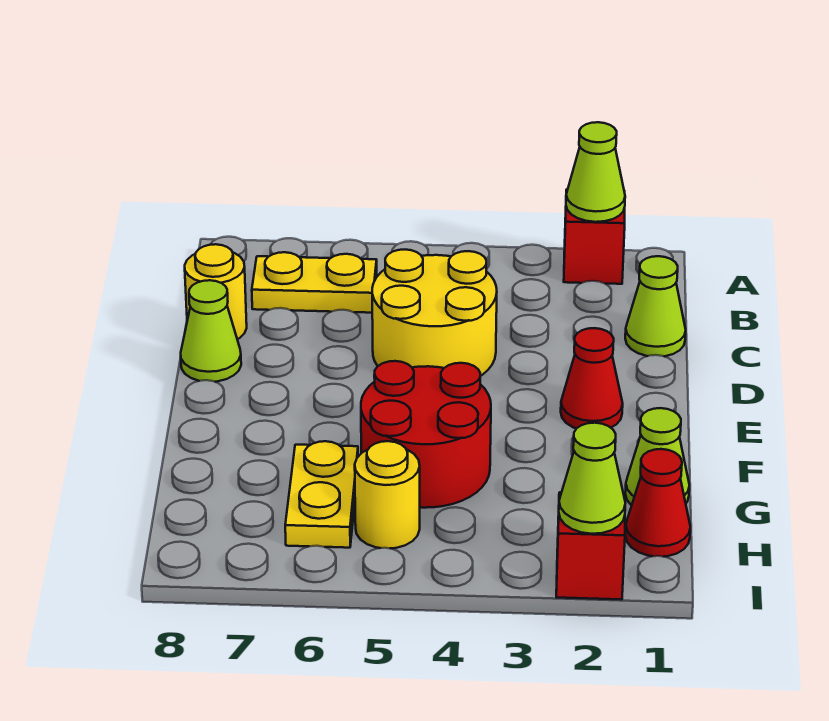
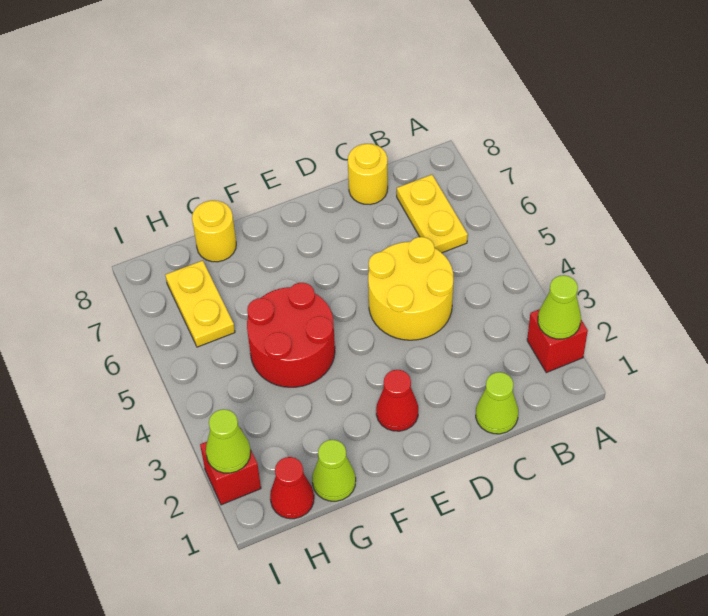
lime 1x1 cone [181,280,241,382] -> none
yellow 1x2 plate [285,441,358,548] -> yellow 1x2 plate turned to [165,261,235,347]
yellow 1x1 round brick [355,441,420,548] -> yellow 1x1 round brick moved to [192,200,236,262]

